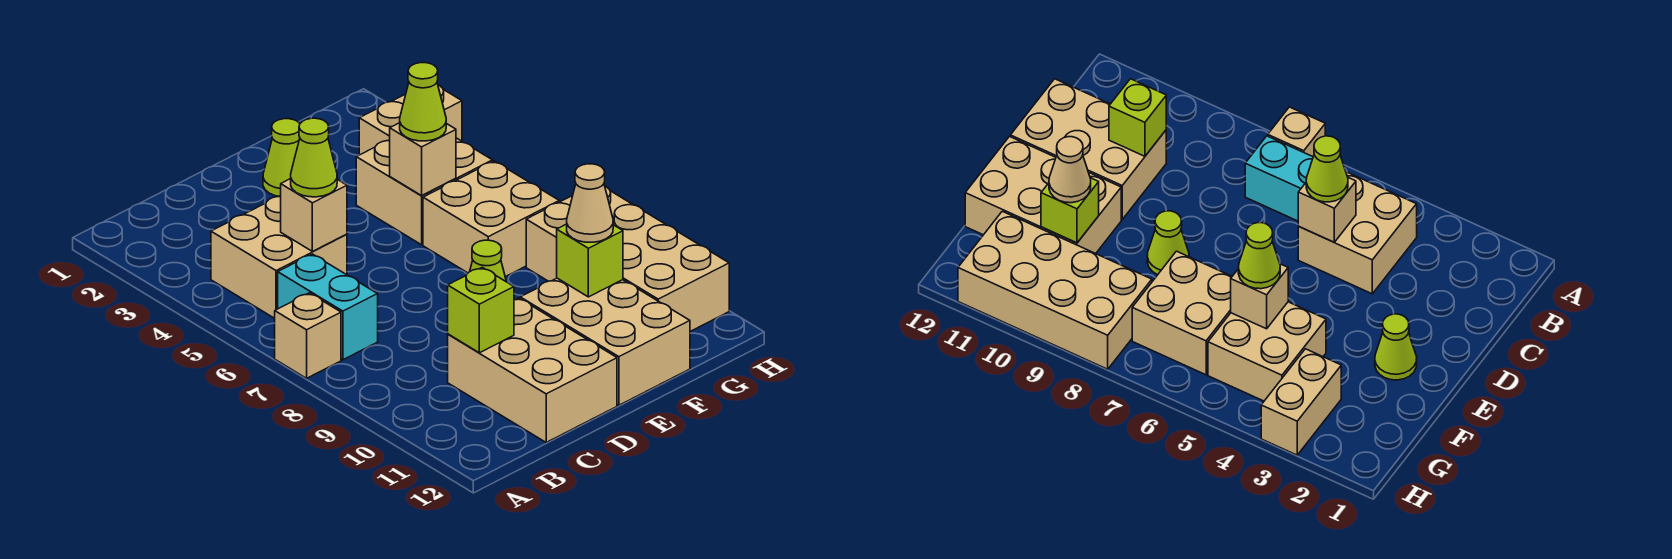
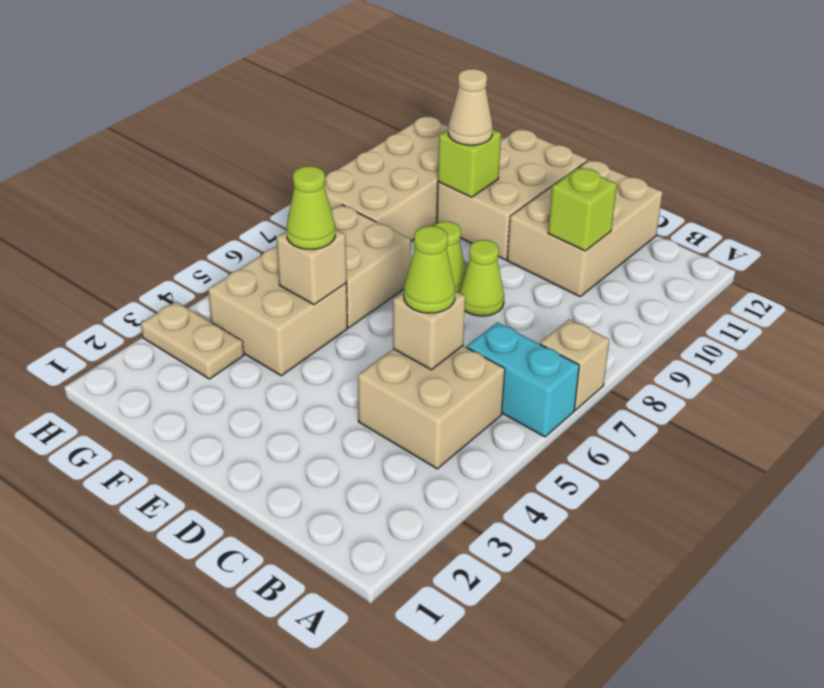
cyan 1x2 brick [278,254,378,360] -> cyan 1x2 brick turned to [467,322,579,437]
lime 1x1 cone [263,119,300,196] -> lime 1x1 cone moved to [459,240,504,316]
tan 1x2 brick [359,85,462,155] -> tan 1x2 plate [141,301,244,379]

